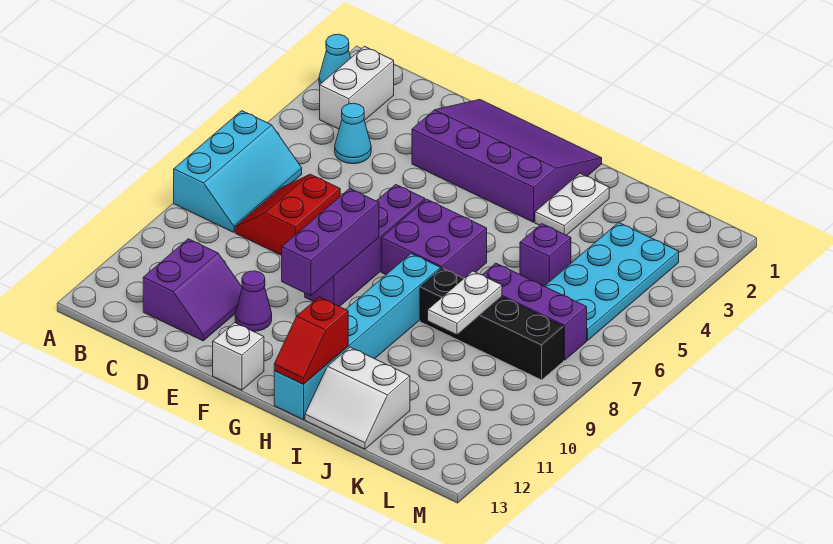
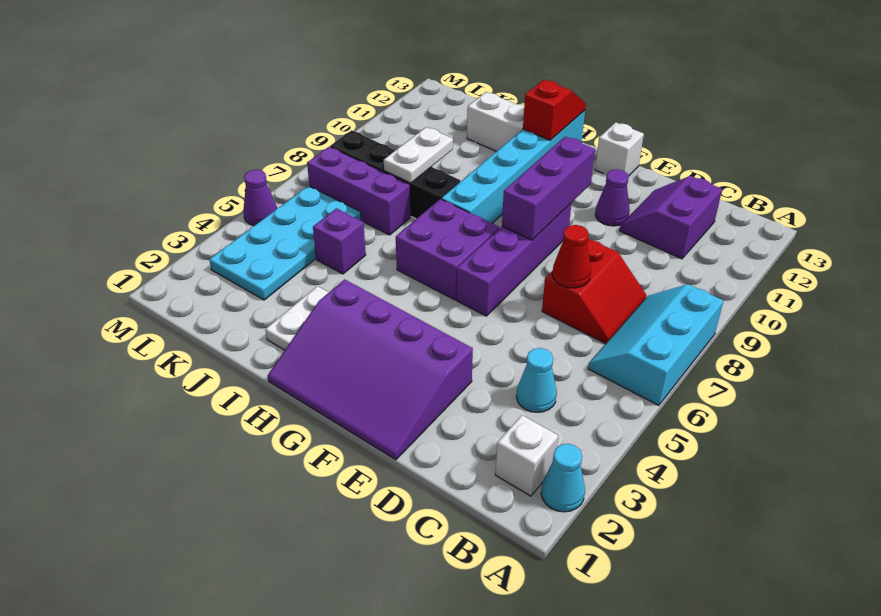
white 1x2 brick [320,46,394,129] -> white 1x1 brick [495,415,558,496]
none -> red 1x1 cone [552,225,591,288]
none -> purple 1x1 cone [243,170,277,226]

